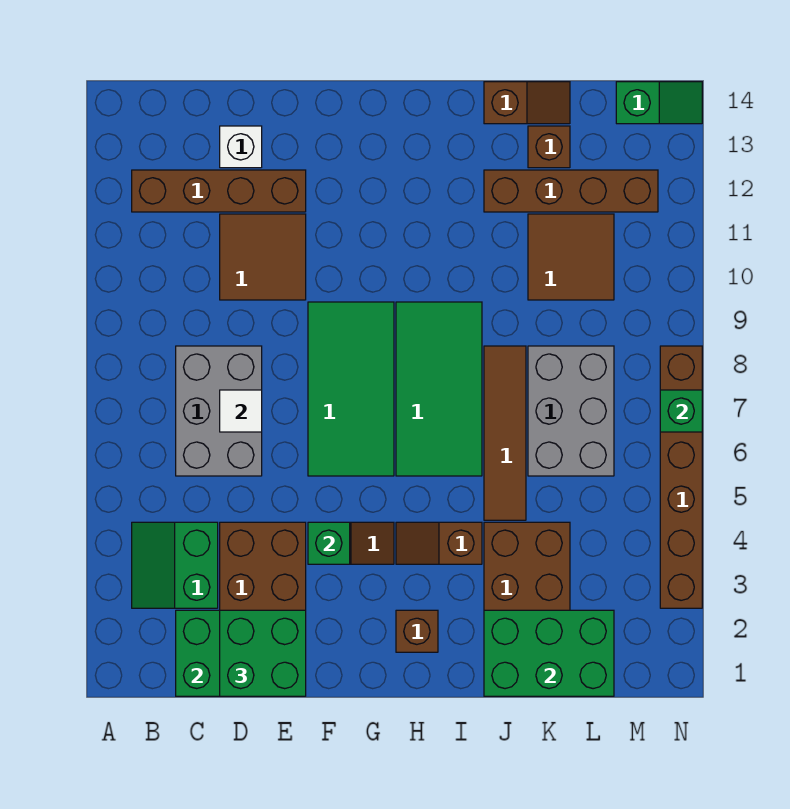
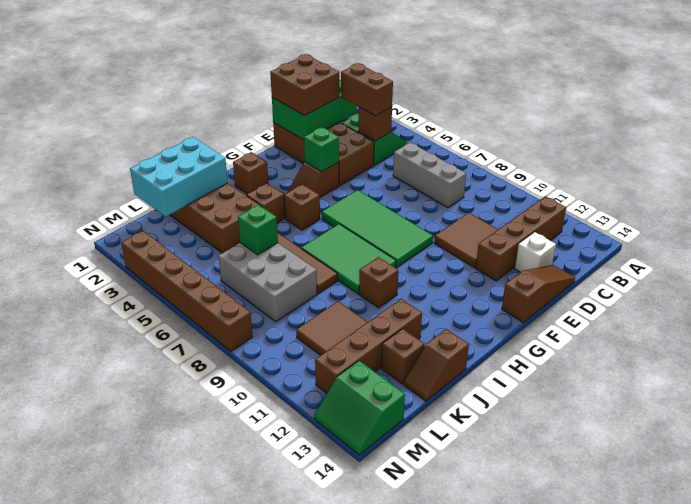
none -> brown 1x2 brick [341,63,393,116]
none -> brown 1x1 brick [358,107,392,141]
grey 2x3 brick [176,346,262,476] -> grey 1x3 brick [393,143,466,208]
green 2x2 brick [220,610,306,696] -> brown 2x2 brick [270,54,340,116]
white 1x1 tile [220,390,262,432] -> none
none -> brown 1x3 slope [502,265,575,323]
none -> brown 1x1 brick [284,184,320,230]
green 2x4 tile [396,302,482,476] -> green 2x3 tile [301,224,396,294]
none -> brown 1x1 brick [359,257,398,308]
green 2x3 brick [484,610,614,696] -> cyan 2x3 brick [130,137,228,217]
green 1x2 slope [616,82,702,124] -> green 2x2 slope [314,361,405,455]
green 1x1 brick [660,390,702,432] -> green 1x1 brick moved to [238,205,278,255]

